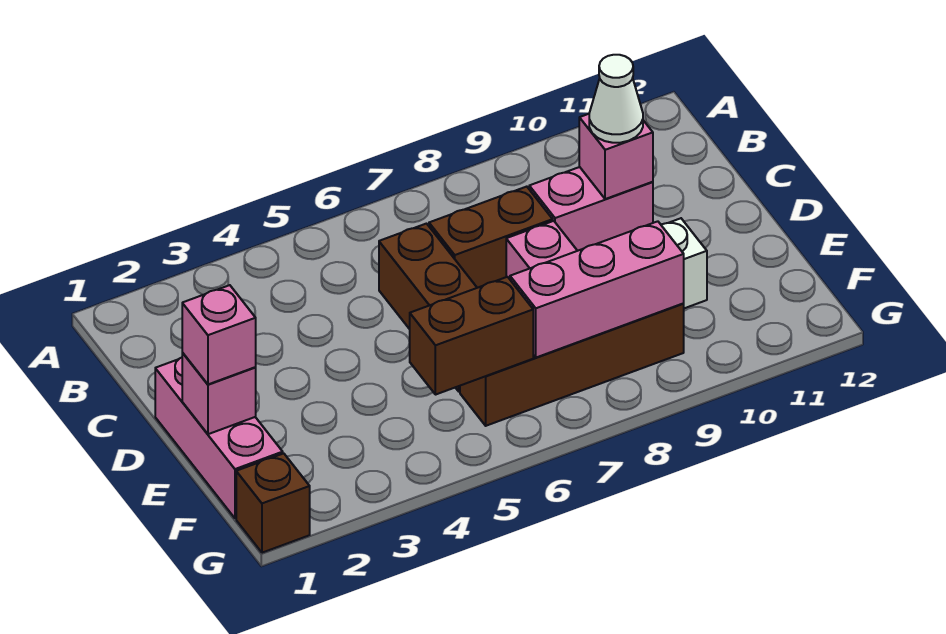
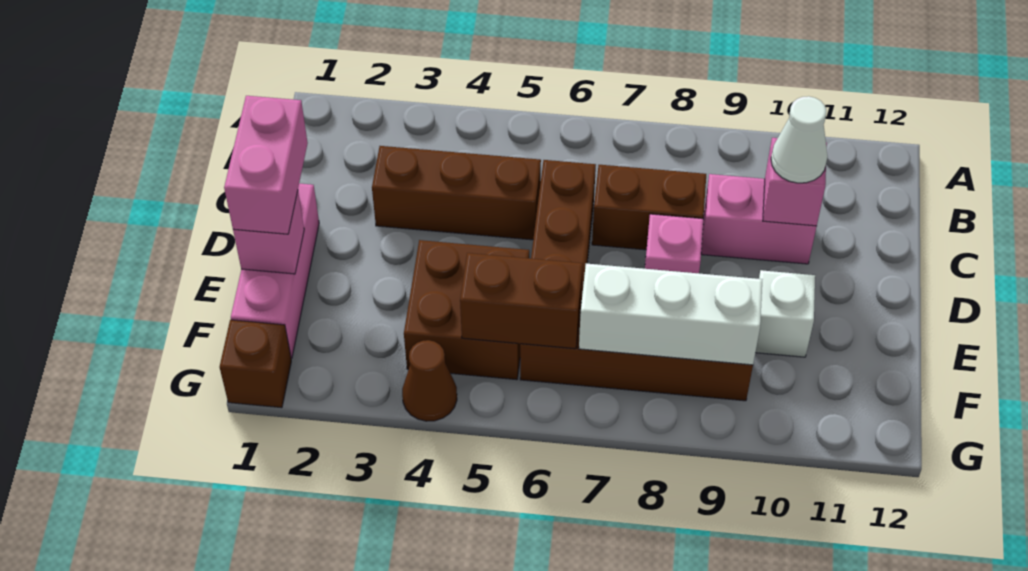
none -> brown 1x3 brick [372,146,541,240]
pink 1x1 brick [182,285,256,384] -> pink 1x2 brick [224,96,308,234]
none -> brown 2x2 brick [404,240,529,380]
pink 1x3 brick [510,221,684,357] -> white 1x3 brick [579,264,763,365]
none -> brown 1x1 cone [402,340,457,421]

